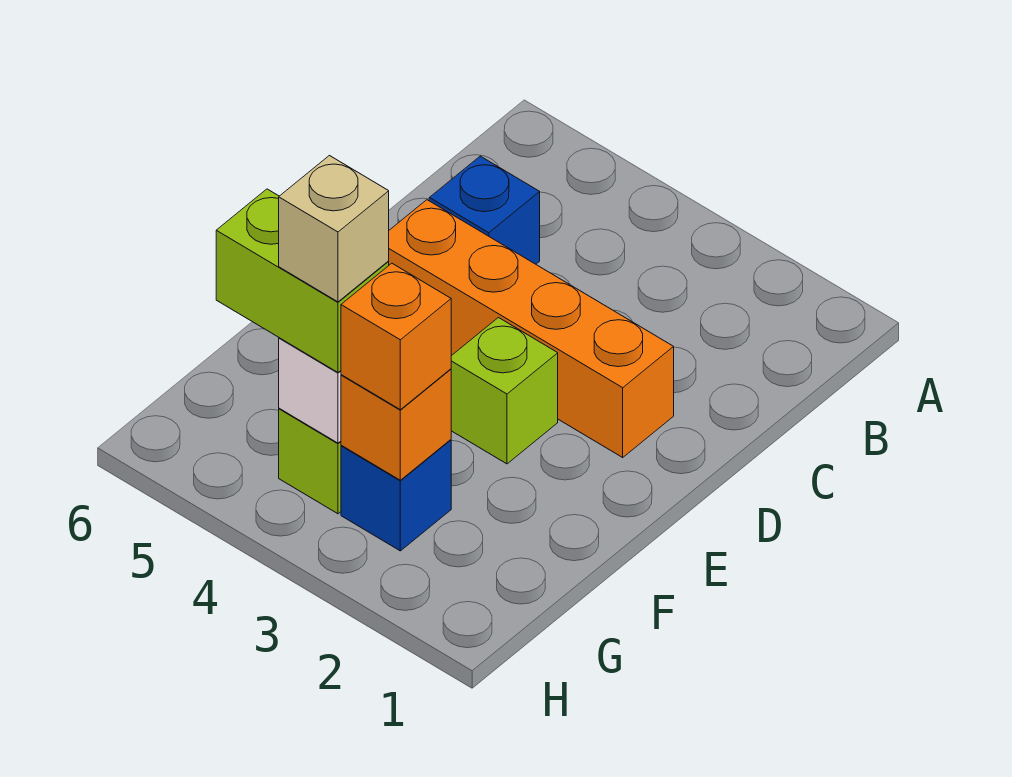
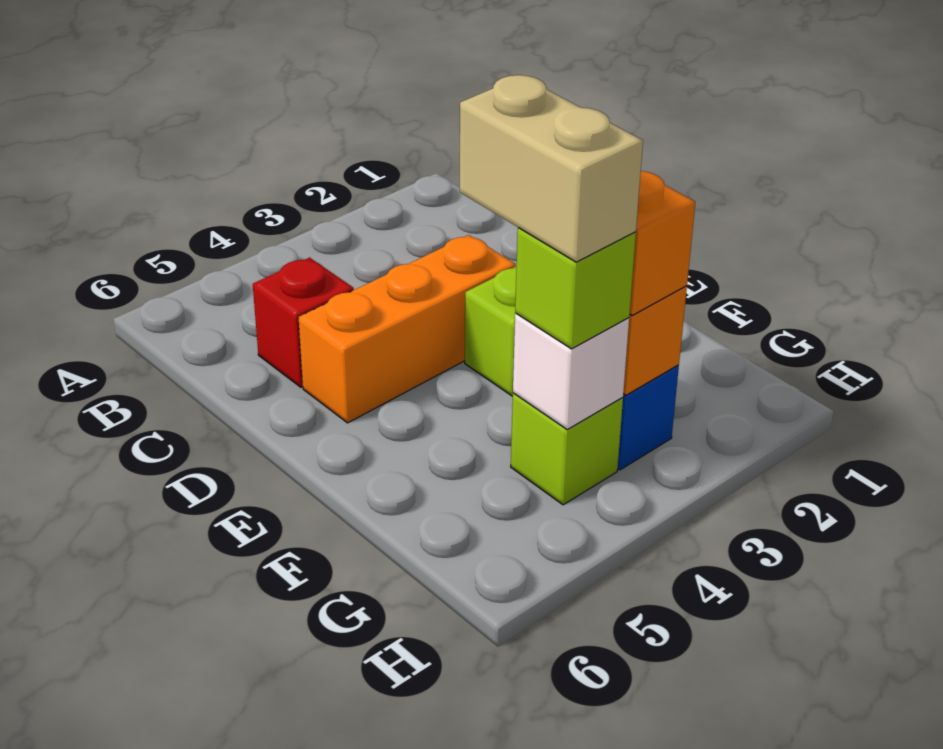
blue 1x1 brick [429,156,540,264] -> red 1x1 brick [253,258,354,387]
orange 1x4 brick [388,200,674,457] -> orange 1x3 brick [298,235,516,423]
lime 1x2 brick [216,189,389,372] -> lime 1x1 brick [515,228,636,349]
tan 1x1 brick [279,156,389,302] -> tan 1x2 brick [460,75,643,262]

